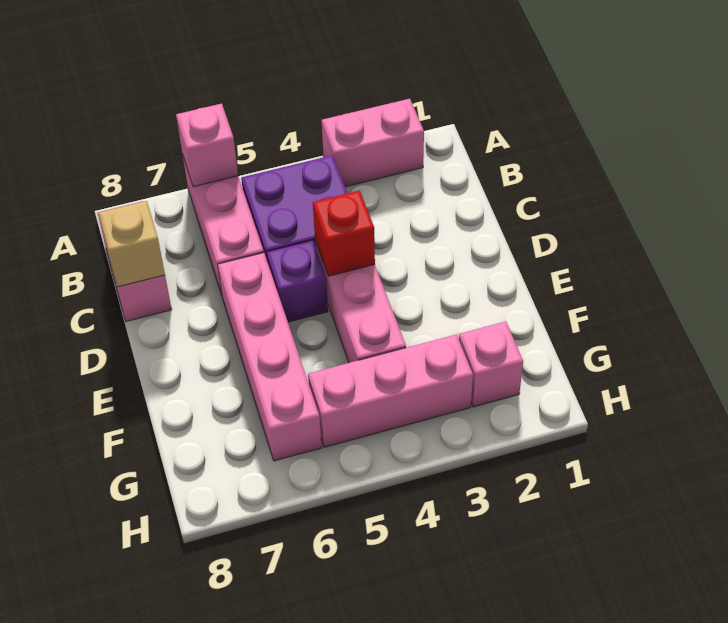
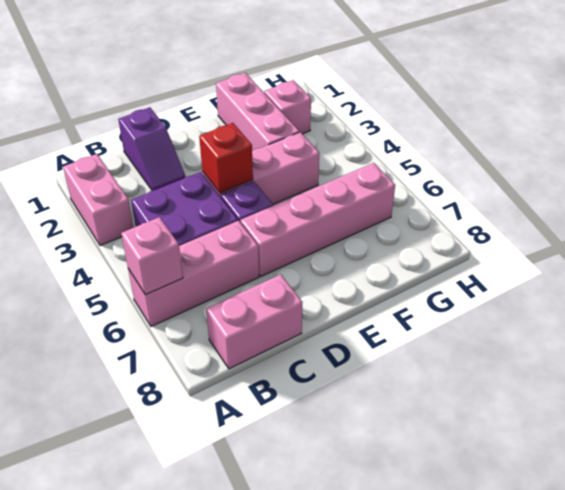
none -> purple 1x2 slope [118,107,185,191]
tan 1x1 brick [99,201,165,287] -> none
pink 1x3 brick [308,334,473,447] -> pink 1x3 brick moved to [216,73,299,151]

